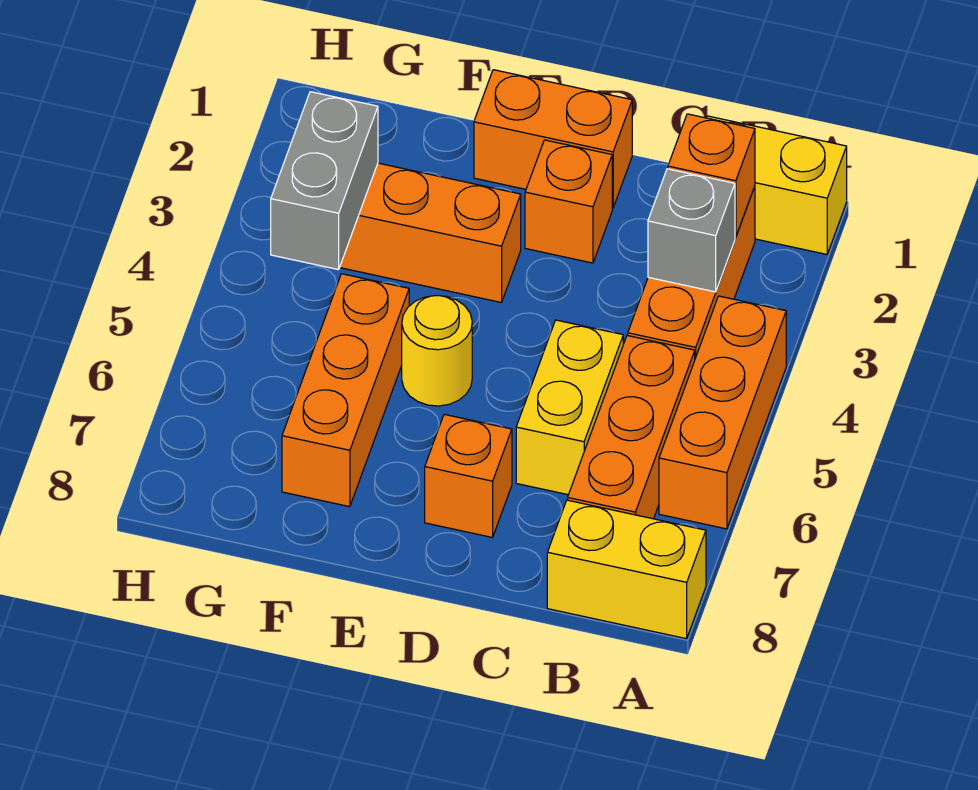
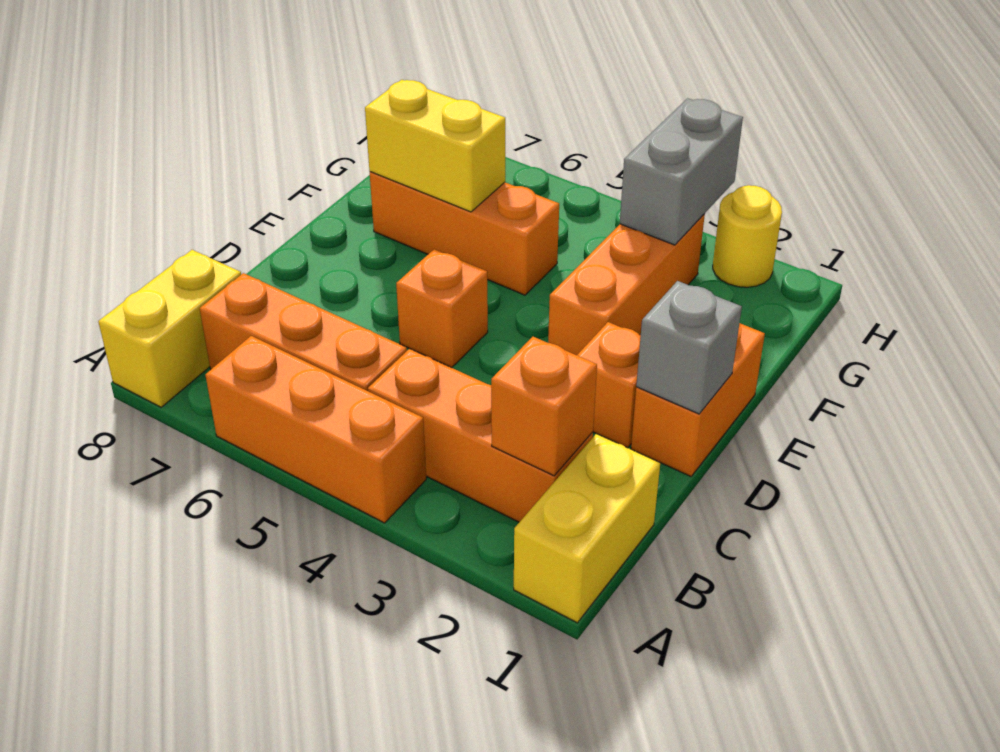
grey 1x1 brick [648,169,735,292] -> grey 1x1 brick moved to [636,281,742,414]
yellow 1x2 brick [516,320,623,495] -> yellow 1x2 brick moved to [365,80,505,212]
orange 1x1 brick [425,414,512,537] -> orange 1x1 brick moved to [396,249,488,368]
yellow 1x1 round brick [402,296,472,406] -> yellow 1x1 round brick moved to [713,185,782,287]
grey 1x2 brick [271,92,378,270] -> grey 1x2 brick turned to [620,98,743,245]

